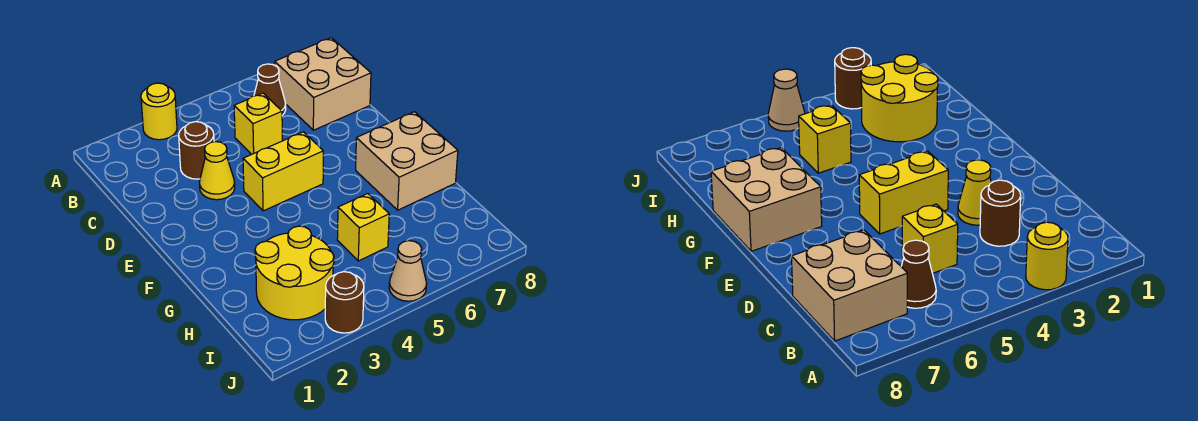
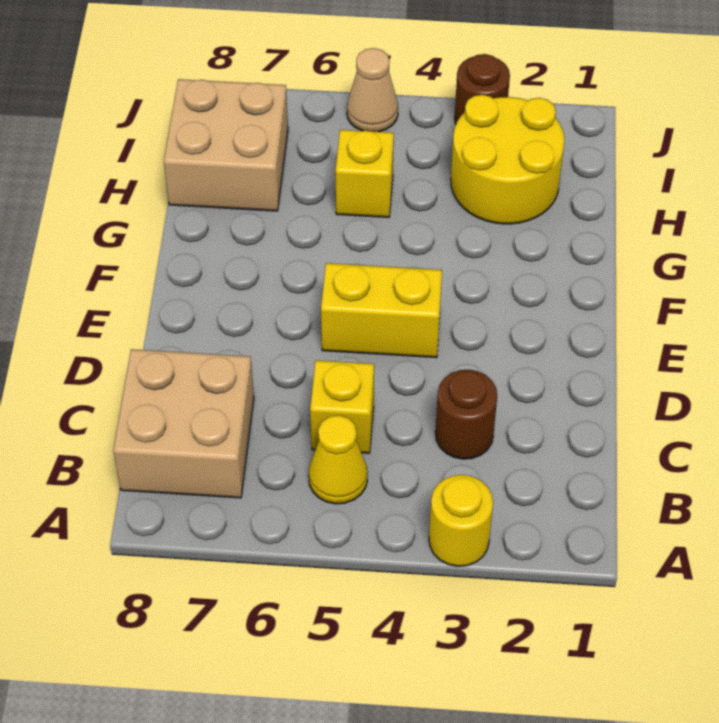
brown 1x1 cone [254,64,286,115] -> none
yellow 1x1 cone [199,142,235,200] -> yellow 1x1 cone moved to [309,415,368,504]
tan 2x2 brick [356,112,458,210] -> tan 2x2 brick moved to [164,79,288,211]

